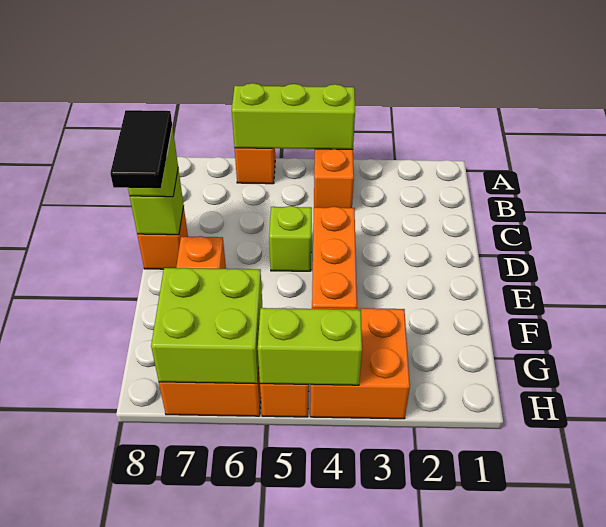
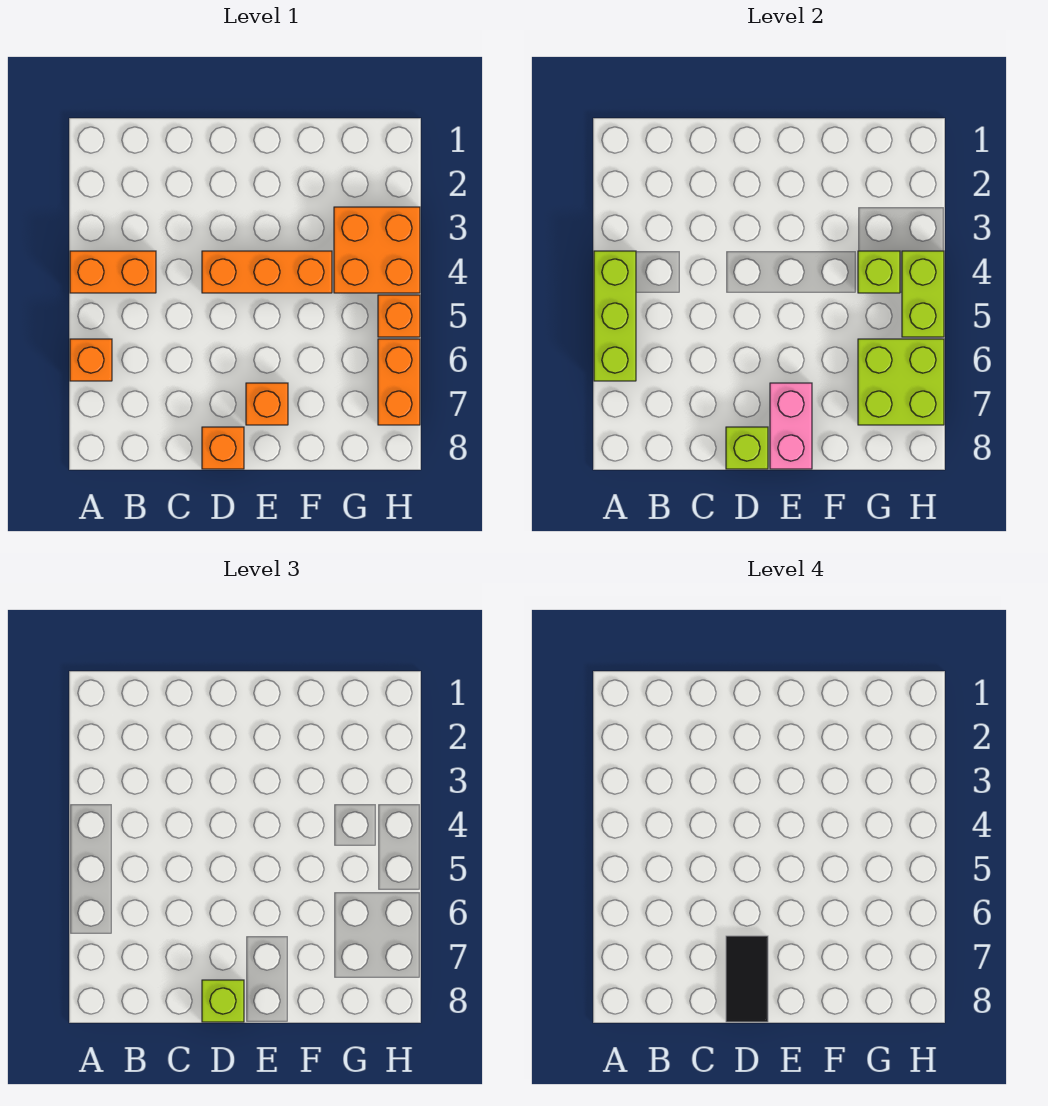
lime 1x1 brick [269,206,312,271] -> lime 1x1 brick moved to [858,251,900,293]
black 1x2 tile [110,110,172,188] -> black 1x2 tile turned to [726,936,768,1022]
none -> pink 1x2 brick [770,383,812,469]

